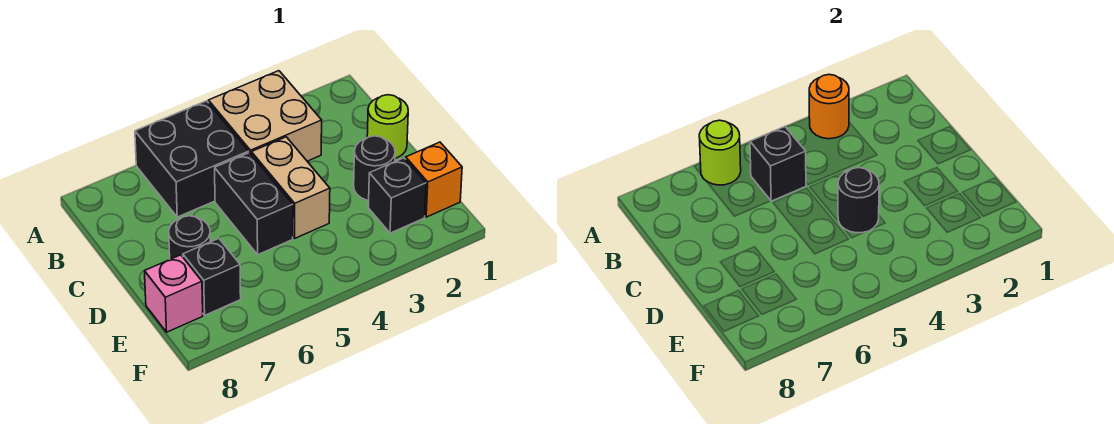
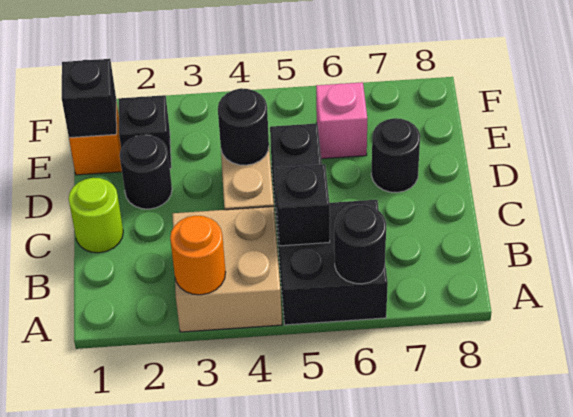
lime 1x1 round brick [699,120,741,185] -> black 1x1 round brick [334,205,386,284]
black 1x1 brick [183,238,241,315] -> black 1x1 brick moved to [62,59,117,138]
pink 1x1 brick [145,255,203,332] -> pink 1x1 brick moved to [316,82,367,159]

